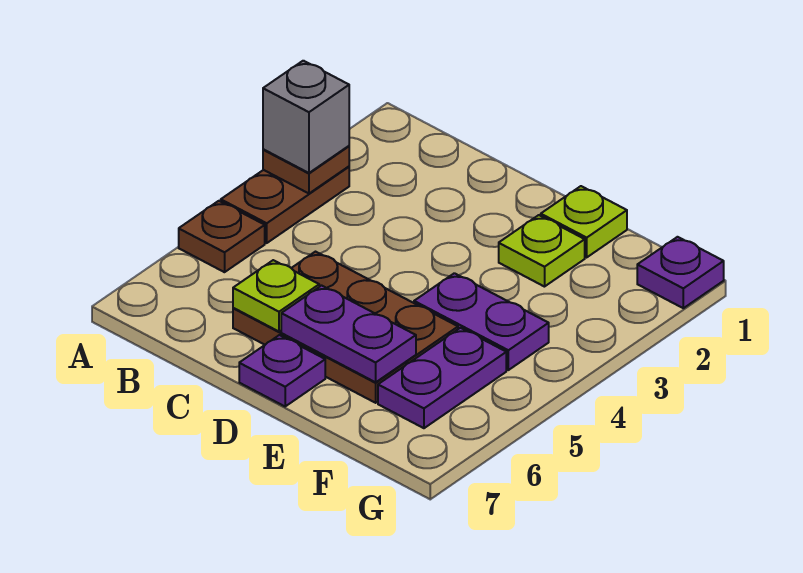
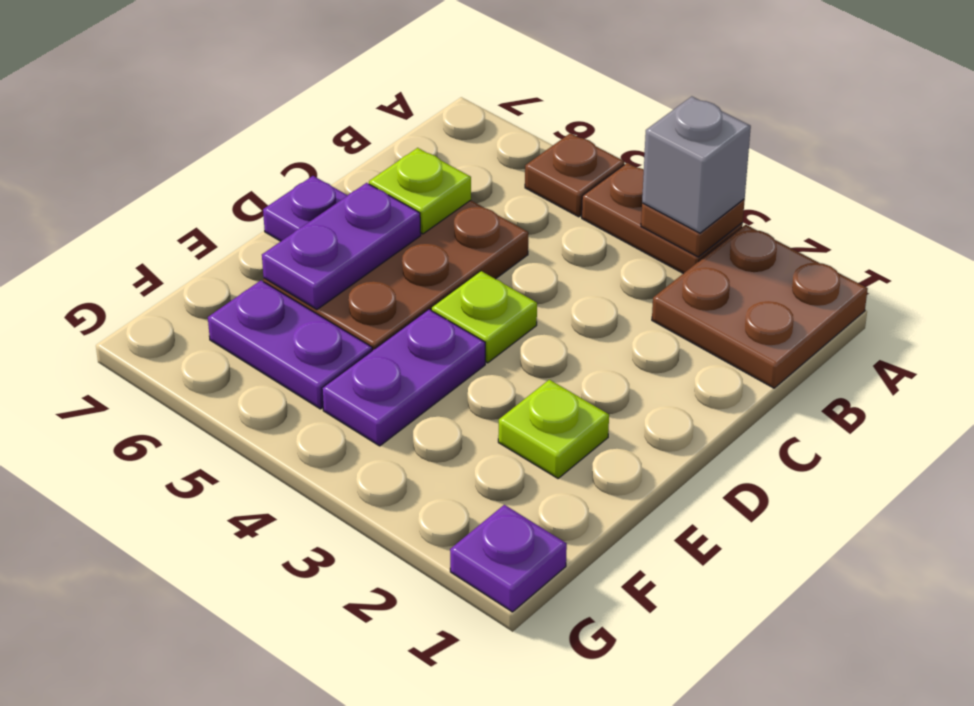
none -> brown 2x2 plate [652,225,868,388]
lime 1x1 plate [541,186,627,257] -> lime 1x1 plate moved to [431,271,537,363]

